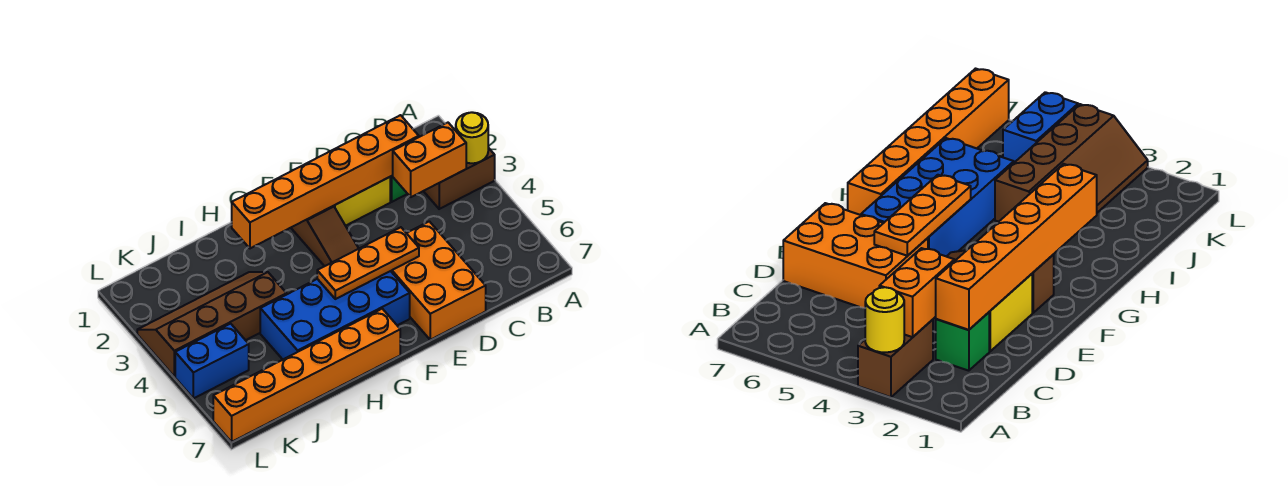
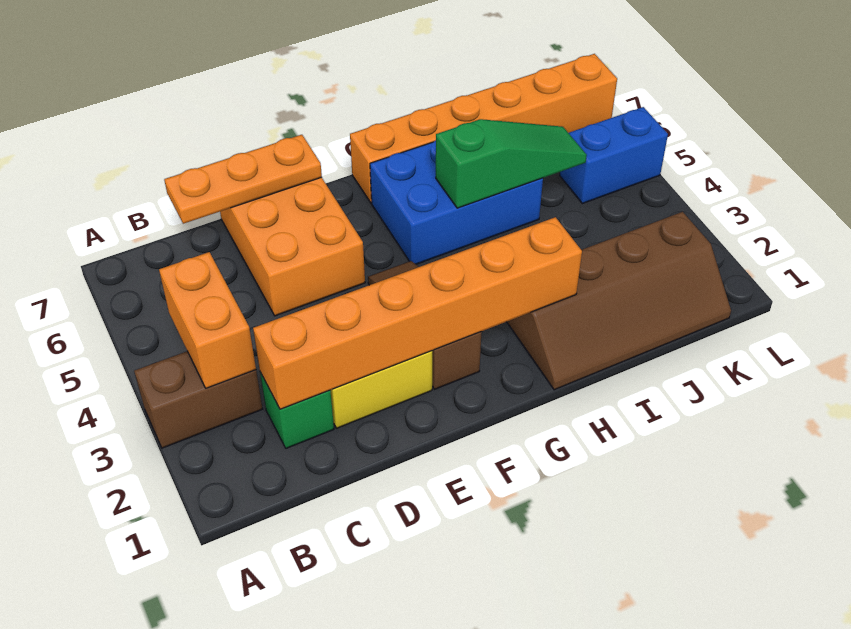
yellow 1x1 round brick [456,112,488,163] -> none
orange 1x2 brick [392,123,466,197] -> orange 1x2 brick turned to [159,252,256,388]
orange 1x3 plate [317,227,419,299] -> orange 1x3 plate moved to [164,135,322,224]
blue 2x4 brick [260,271,410,359] -> blue 2x3 brick [370,141,543,264]
none -> green 1x3 slope [436,119,587,208]
brown 2x4 slope [137,272,287,377] -> brown 2x4 slope moved to [507,212,731,390]

